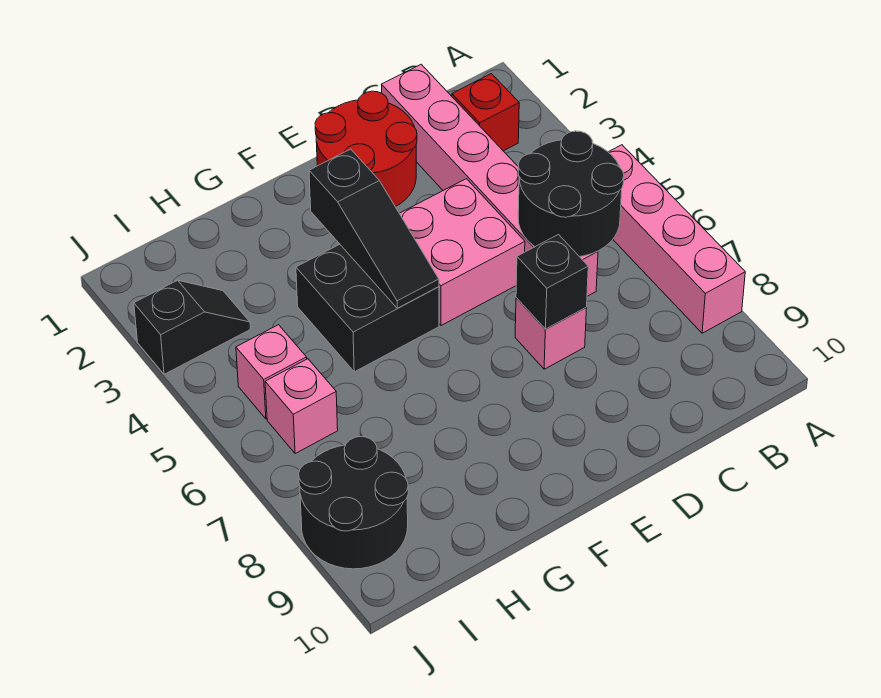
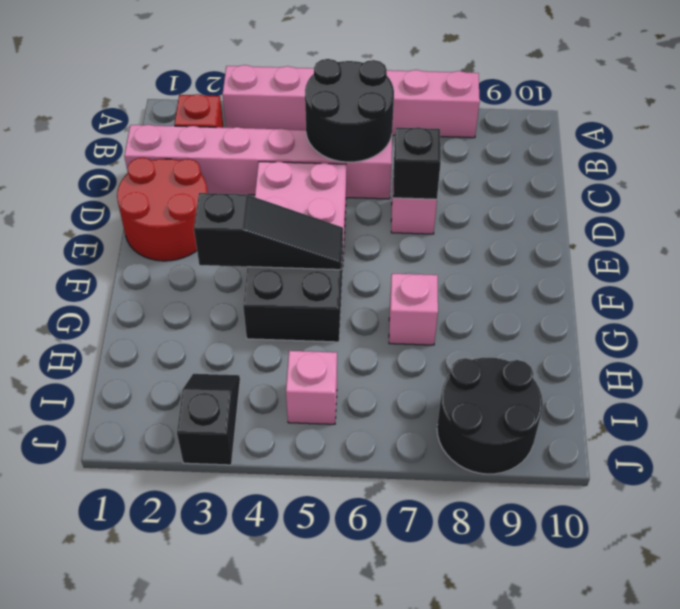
pink 1x4 brick [609,145,745,333] -> pink 1x6 brick [222,65,480,138]
pink 1x1 brick [265,359,338,454] -> pink 1x1 brick moved to [389,274,438,345]

